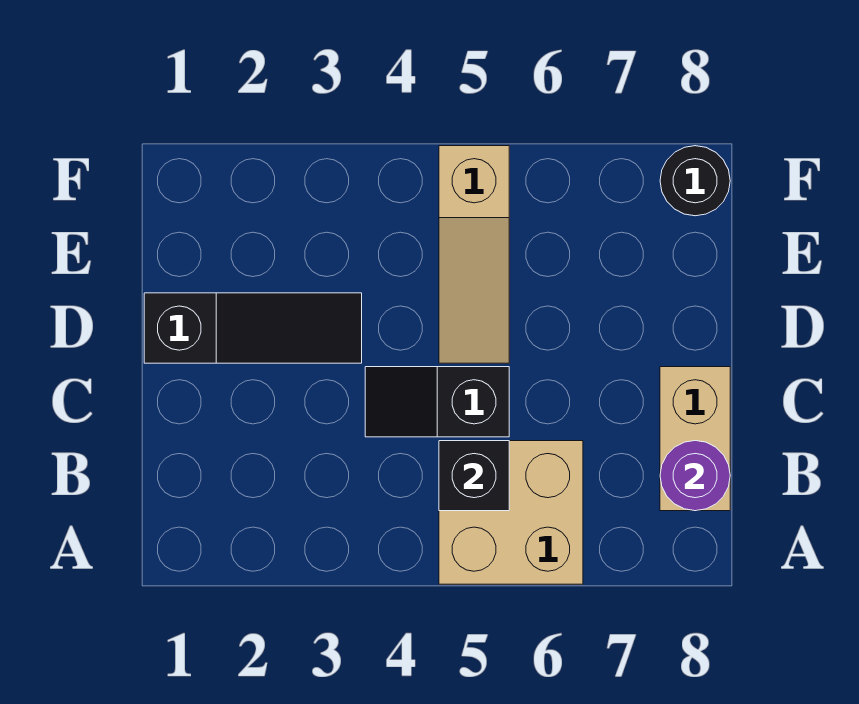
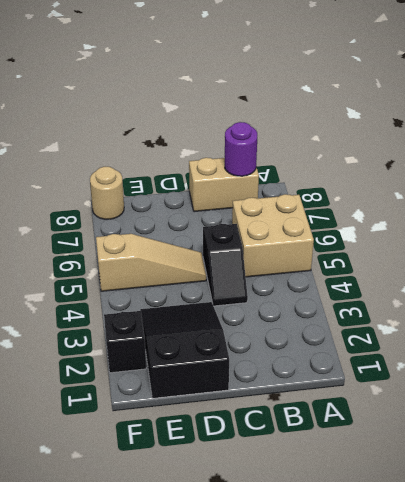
black 1x1 brick [439,441,509,511] -> black 1x1 brick moved to [104,311,146,373]
black 1x3 slope [144,293,362,363] -> black 2x3 slope [140,302,229,398]
black 1x1 round brick [660,146,730,216] -> tan 1x1 round brick [90,167,124,219]

